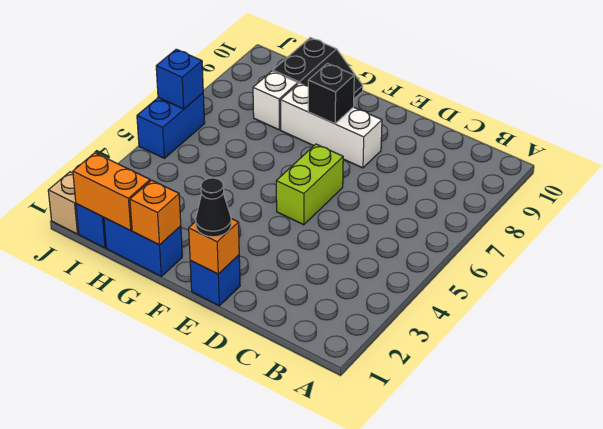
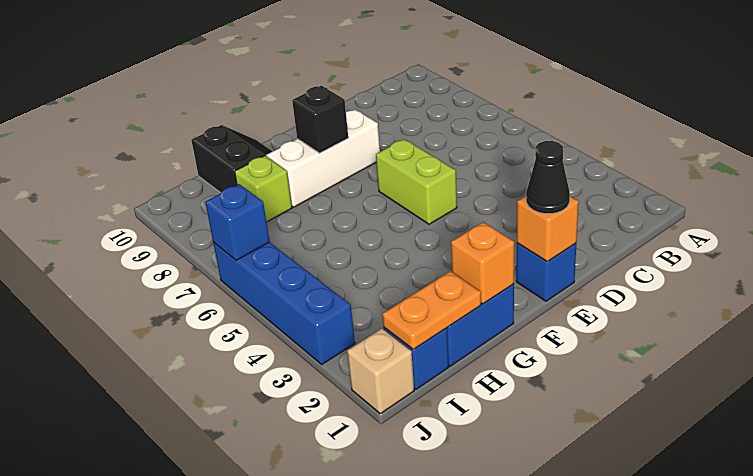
orange 1x2 brick [73,153,150,231] -> orange 1x2 plate [382,271,481,349]
white 1x1 brick [253,71,298,130] -> lime 1x1 brick [235,156,292,222]
blue 1x2 brick [137,93,205,158] -> blue 1x4 brick [213,242,355,364]

